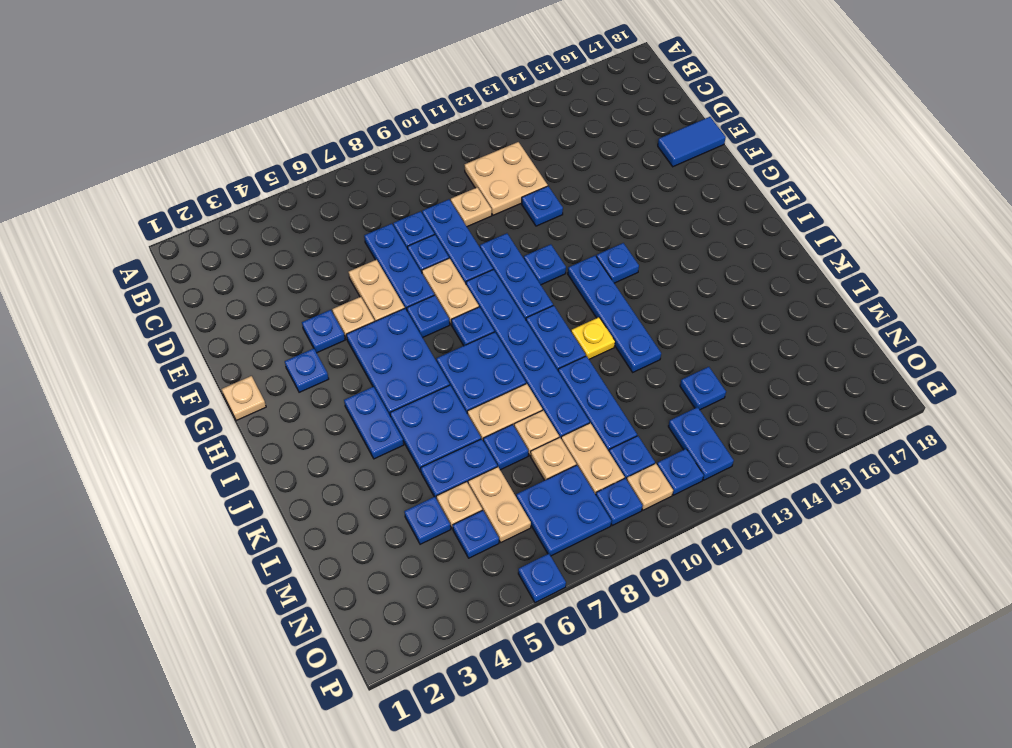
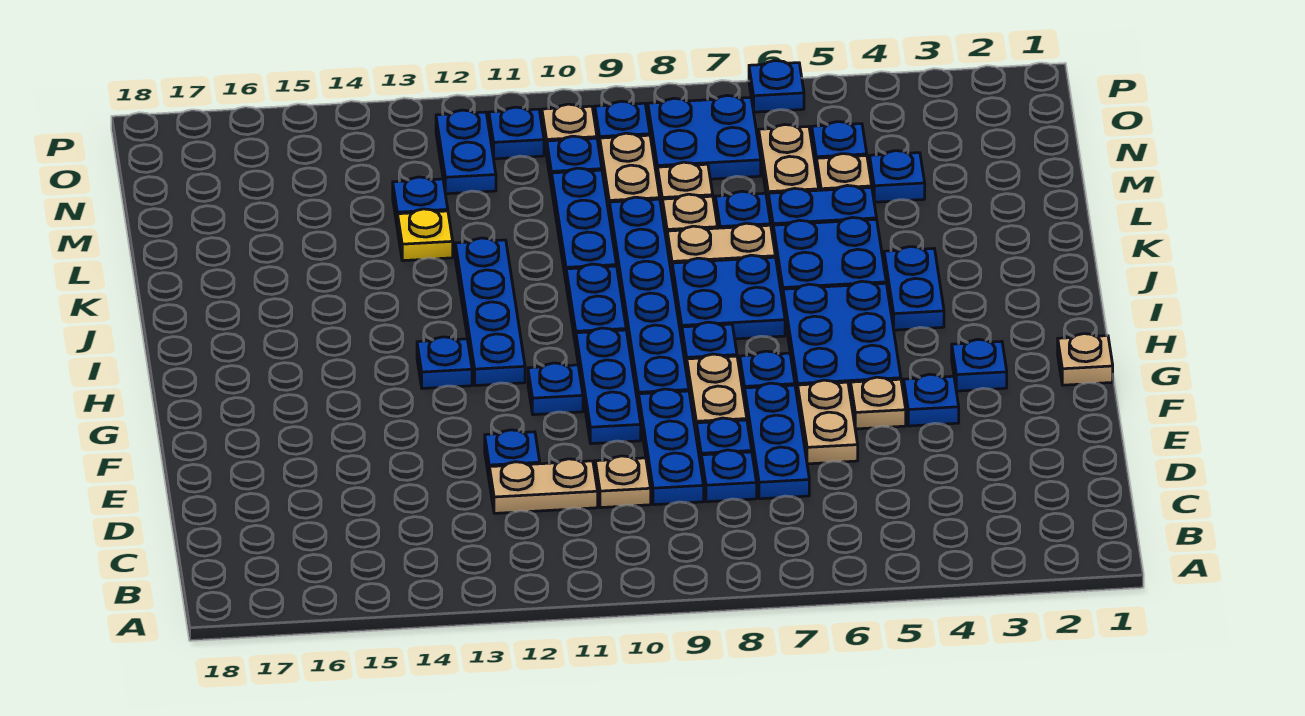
tan 2x2 plate [465,142,548,215] -> tan 1x2 plate [489,459,598,513]
blue 1x2 tile [658,117,726,167] -> none
yellow 1x1 plate [571,317,615,359] -> yellow 1x1 plate moved to [398,209,453,261]

